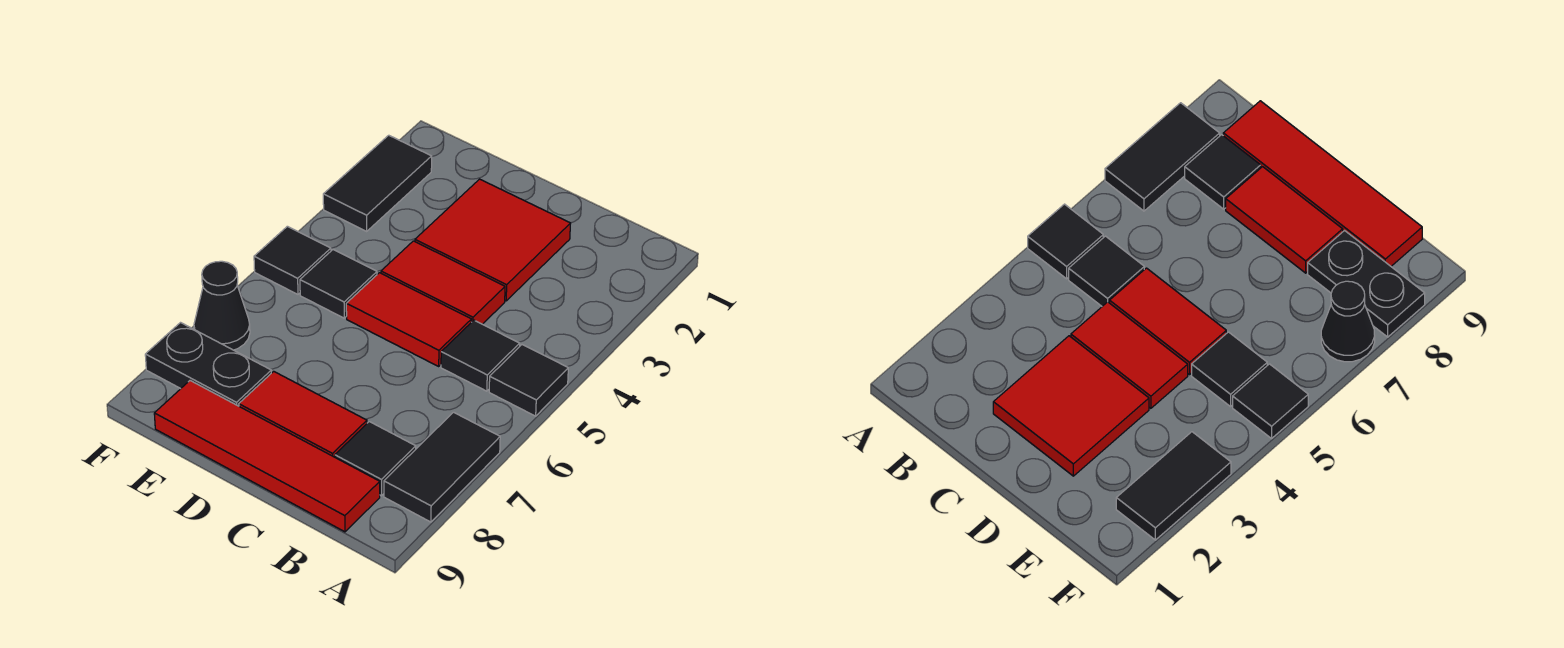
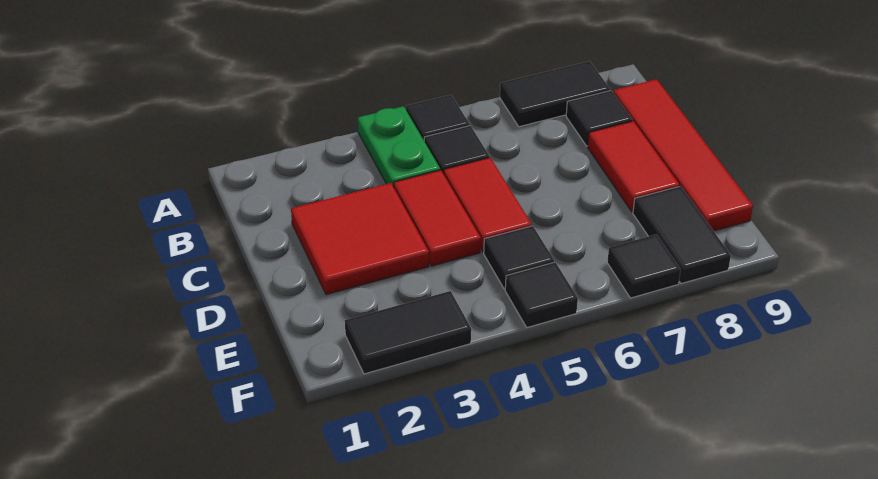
none -> green 1x2 plate [358,106,440,187]
black 1x2 plate [145,323,271,406] -> black 1x2 tile [633,186,731,284]
black 1x1 cone [194,261,250,350] -> black 1x1 tile [607,234,681,298]

